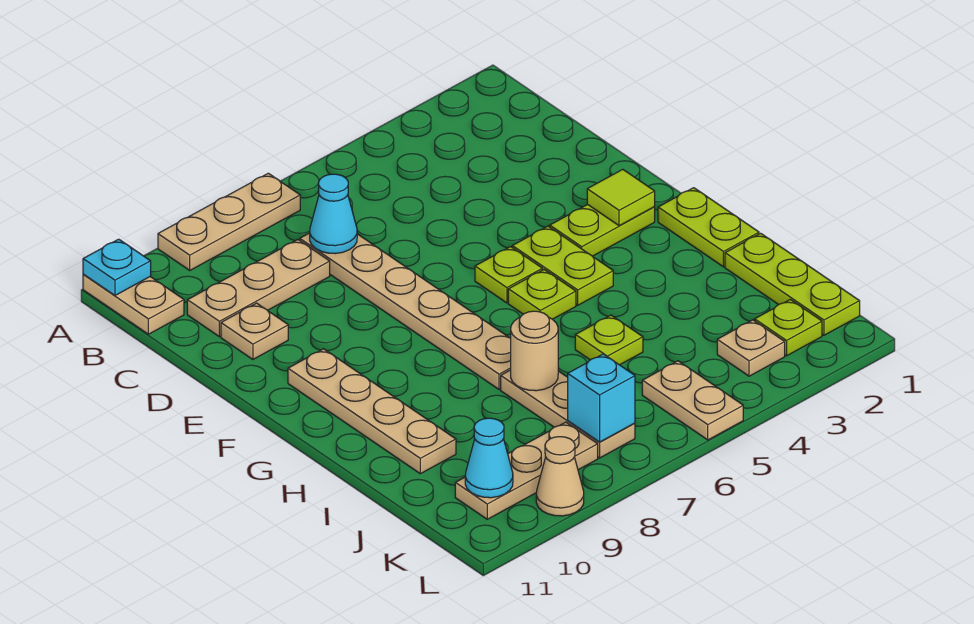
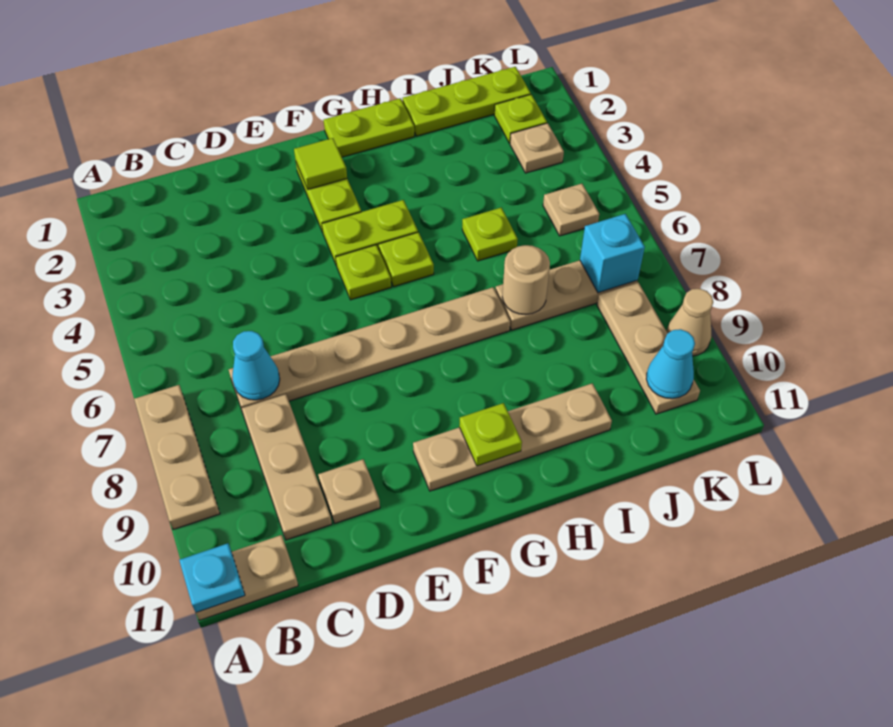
none -> lime 1x1 plate [459,403,522,466]
tan 1x2 plate [642,361,743,440] -> tan 1x1 plate [543,184,599,236]

